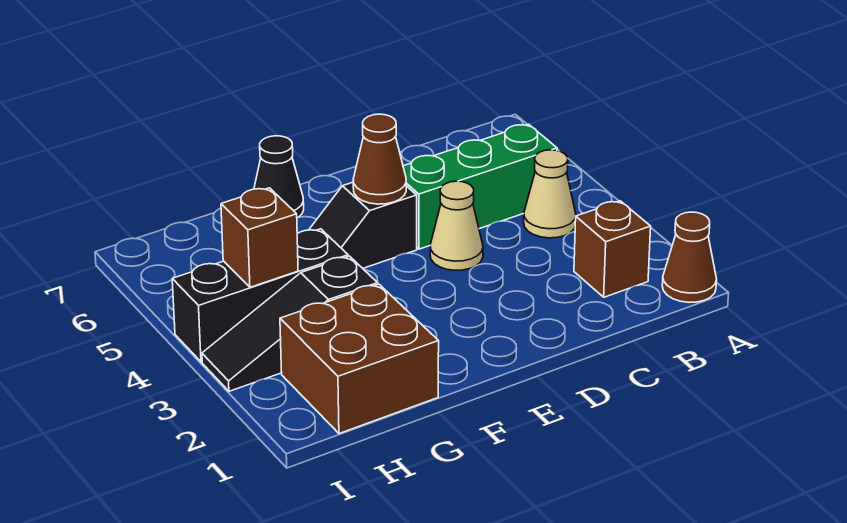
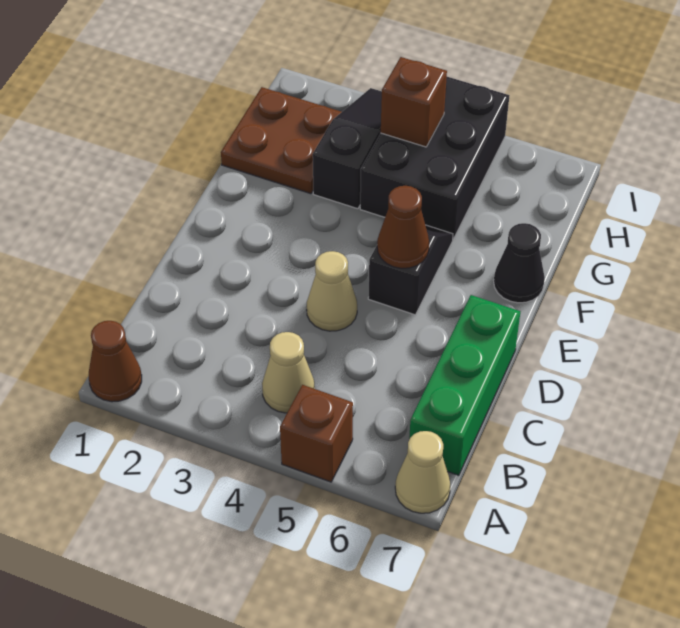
none -> tan 1x1 cone [395,431,450,513]
brown 1x1 brick [574,201,651,297] -> brown 1x1 brick moved to [280,385,353,482]
green 1x3 brick [403,124,557,249] -> green 1x3 brick moved to [409,295,520,475]
brown 2x2 brick [280,284,439,434] -> brown 2x2 plate [221,87,341,194]
black 1x3 brick [172,229,348,362] -> black 2x3 brick [360,77,509,239]

